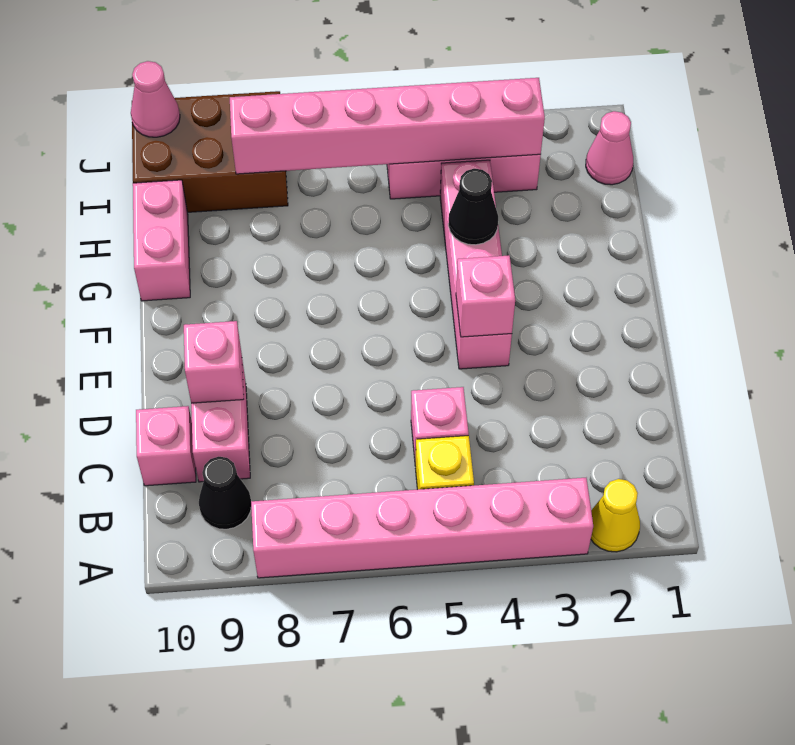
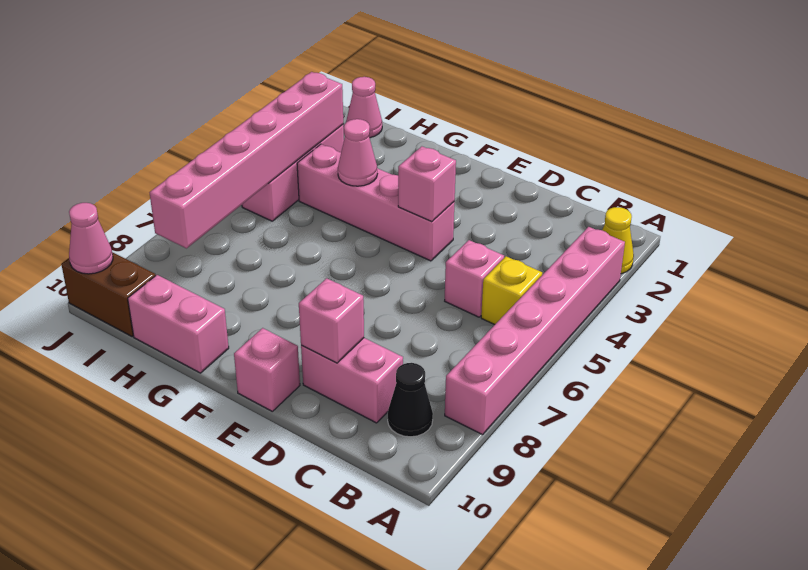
pink 1x1 brick [136,406,196,486] -> pink 1x1 brick moved to [234,328,300,411]
black 1x1 cone [448,169,498,245] -> pink 1x1 cone [338,119,377,186]
brown 2x3 brick [132,91,288,212] -> brown 1x2 brick [61,252,156,336]

